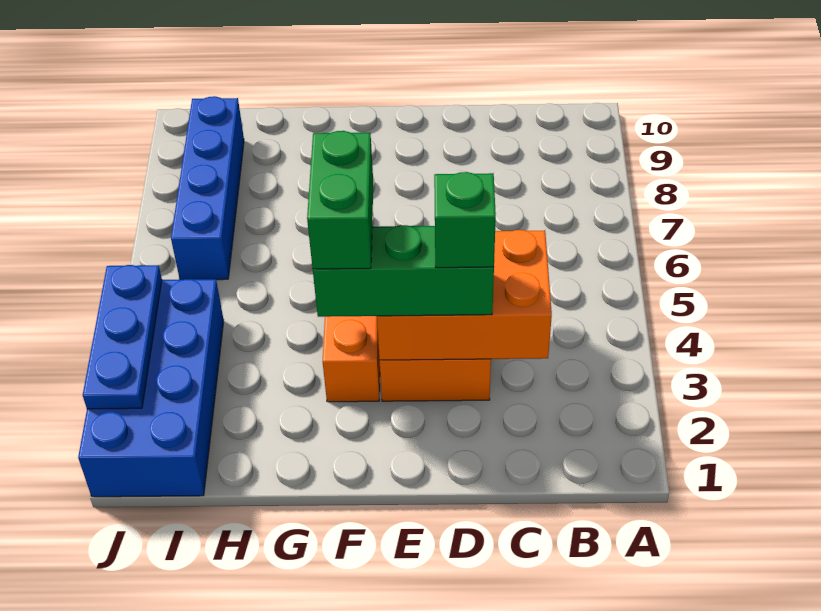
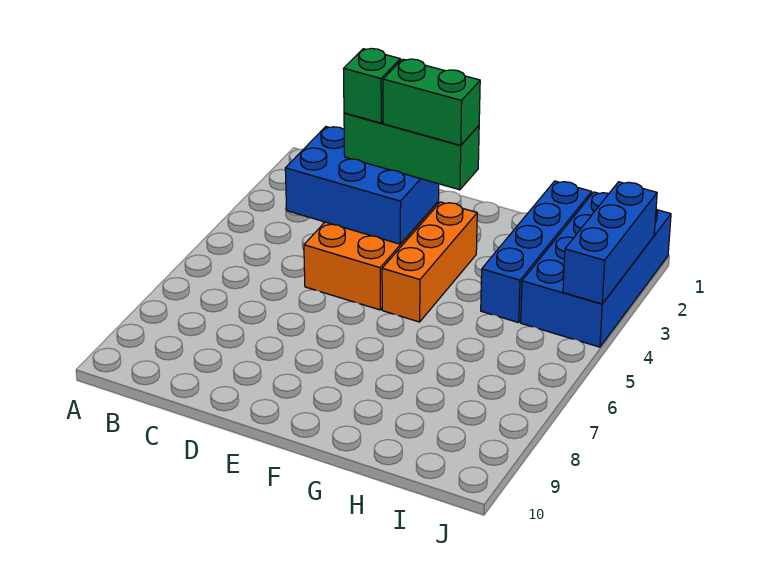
orange 2x3 brick [377,230,552,360] -> blue 2x3 brick [285,127,439,244]
green 1x2 brick [307,131,373,269] -> green 1x2 brick turned to [383,59,480,145]
blue 1x4 brick [171,96,244,280] -> blue 1x4 brick moved to [481,181,592,323]
blue 1x3 plate [83,265,162,409] -> blue 1x3 brick [563,182,657,304]

